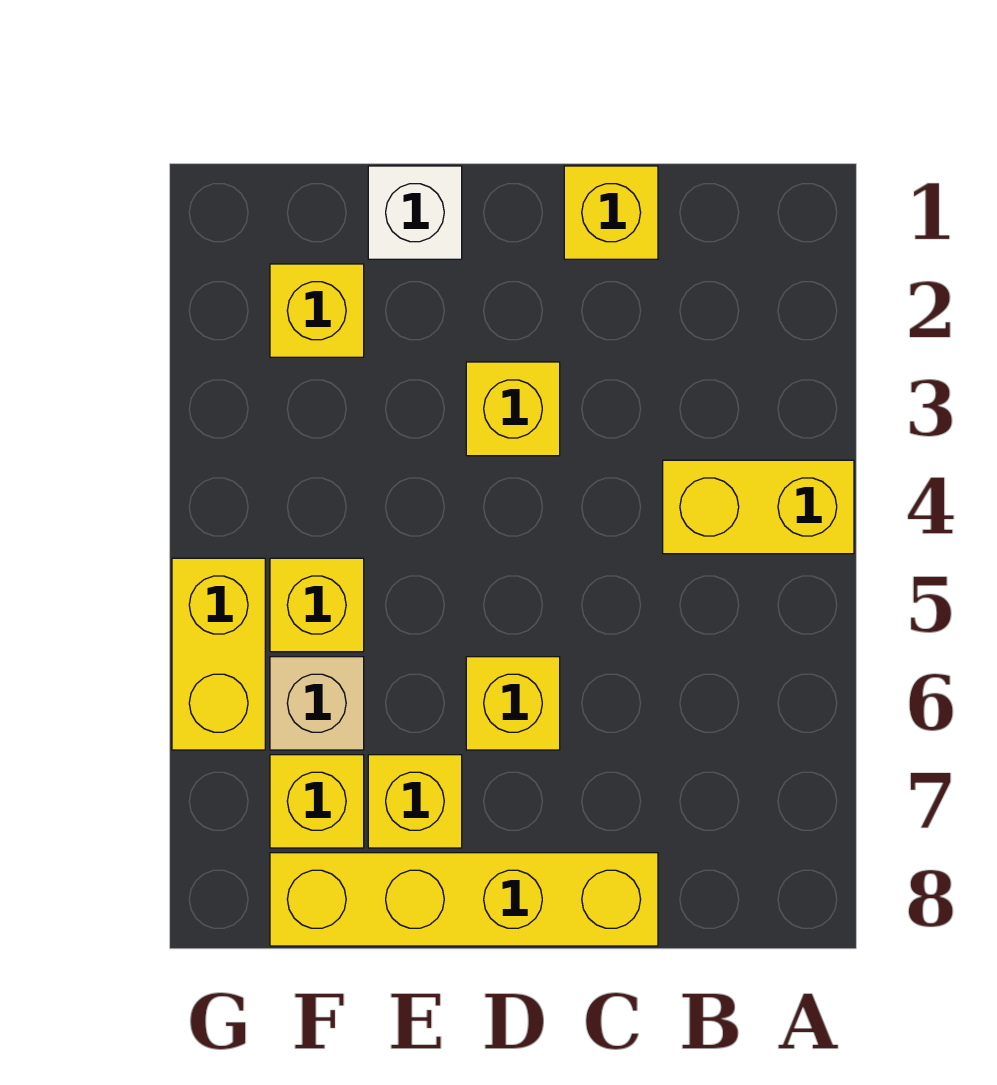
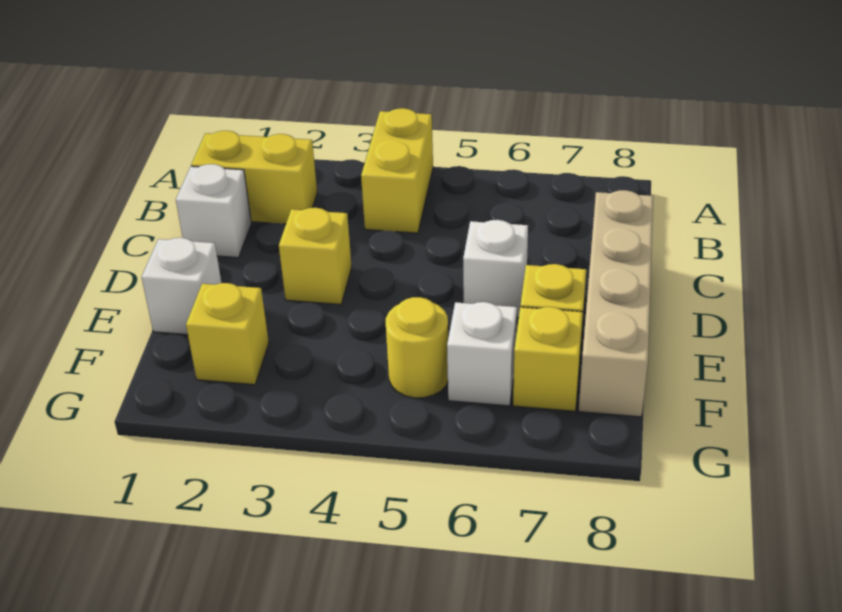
yellow 1x1 brick [564,166,658,259] -> white 1x1 brick [176,164,251,258]
yellow 1x4 brick [270,853,658,946] -> tan 1x4 brick [579,190,653,417]
yellow 1x1 brick [466,657,560,750] -> white 1x1 brick [463,220,528,318]
yellow 1x1 brick [270,558,364,652] -> yellow 1x1 round brick [386,297,448,398]
tan 1x1 brick [270,657,364,750] -> white 1x1 brick [447,302,517,406]
yellow 1x2 brick [172,558,265,750] -> yellow 1x2 brick moved to [191,131,317,224]

